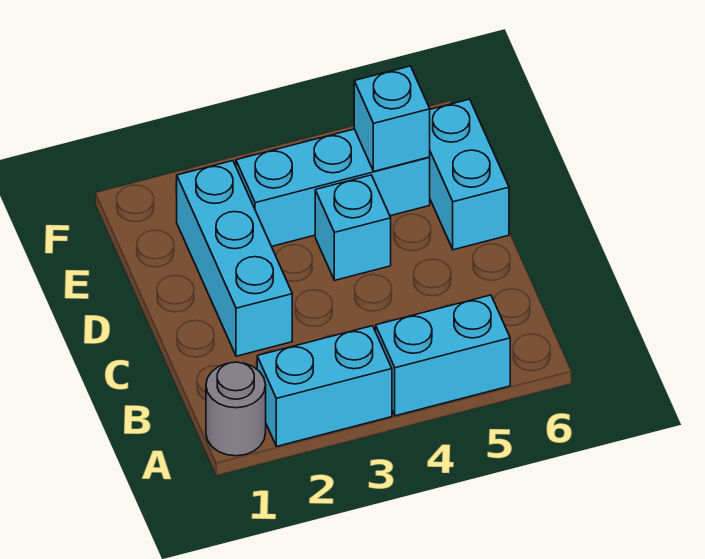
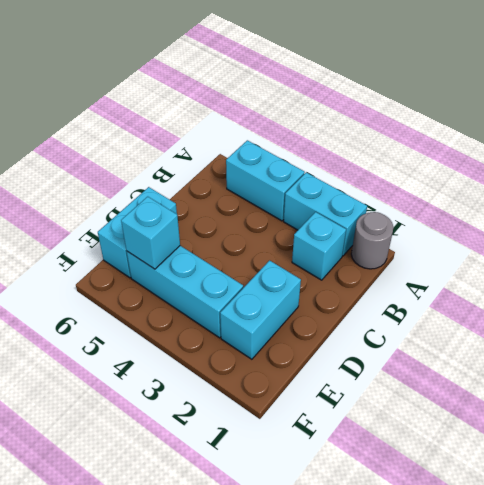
cyan 1x3 brick [177,161,292,356] -> cyan 1x2 brick [220,260,301,359]
cyan 1x1 brick [315,175,391,280] -> cyan 1x1 brick moved to [292,212,346,280]

